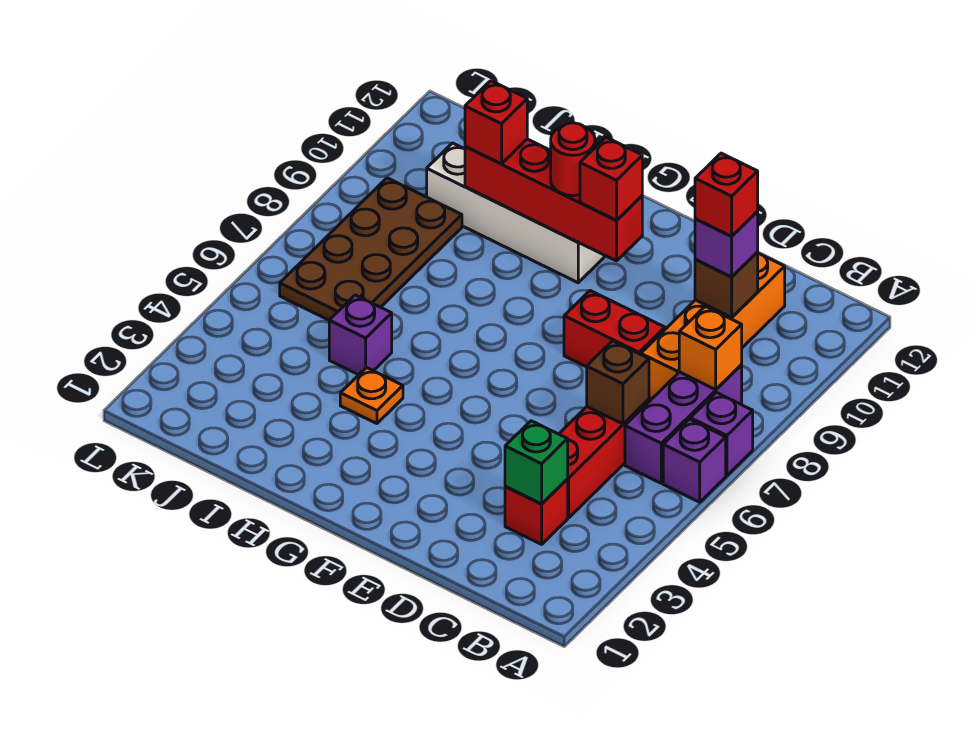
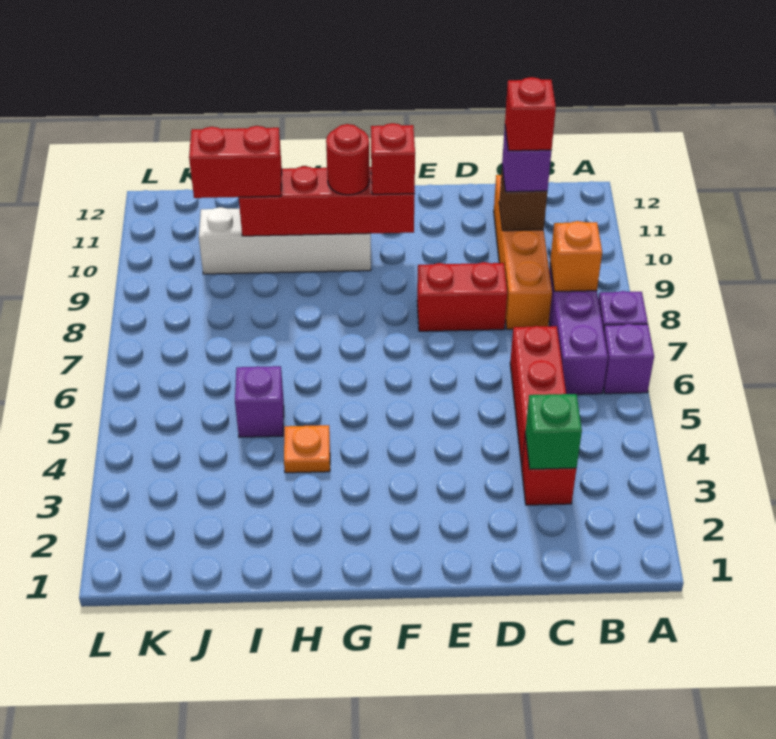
brown 1x1 brick [587,341,649,424] -> none
red 1x1 brick [465,81,527,164] -> red 1x2 brick [189,126,282,198]
brown 2x4 plate [280,178,462,320] -> none

